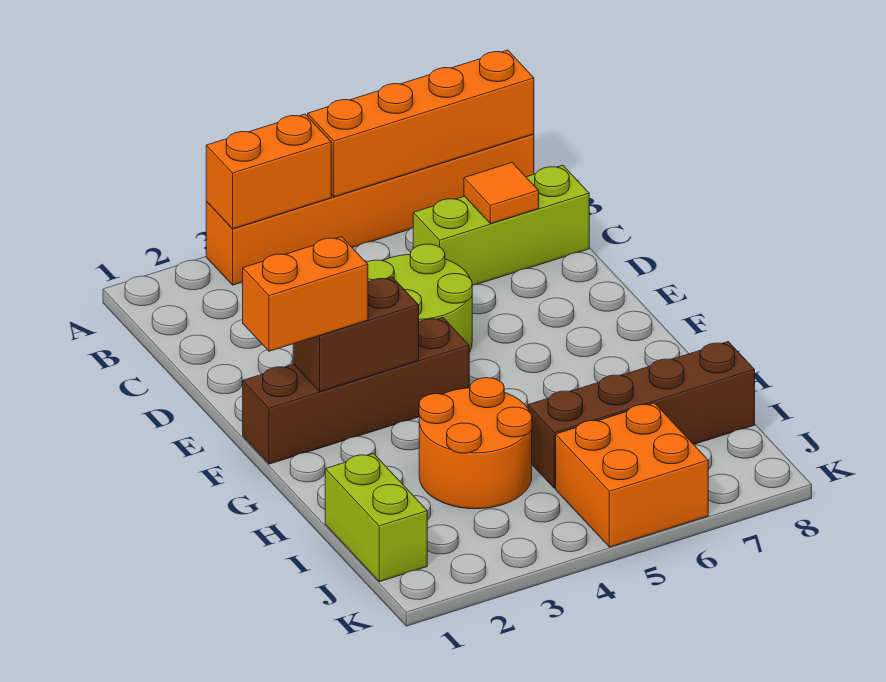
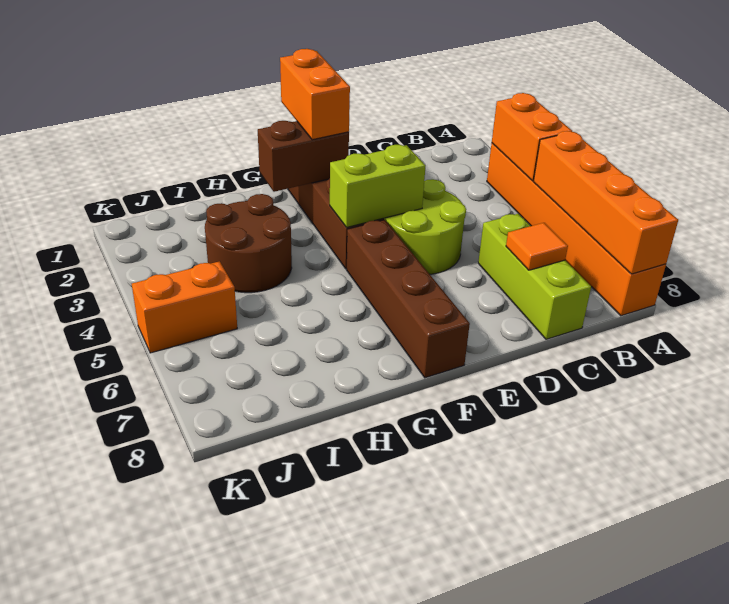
brown 1x2 brick [293,277,419,392] -> brown 1x2 brick turned to [258,121,349,192]
orange 2x2 round brick [419,378,532,509] -> brown 2x2 round brick [205,194,292,293]
lime 1x2 brick [325,454,427,582] -> lime 1x2 brick moved to [330,145,426,227]
brown 1x4 brick [528,342,755,488] -> brown 1x4 brick moved to [346,220,470,378]
orange 2x2 brick [556,403,708,547] -> orange 1x2 brick [132,261,237,353]

